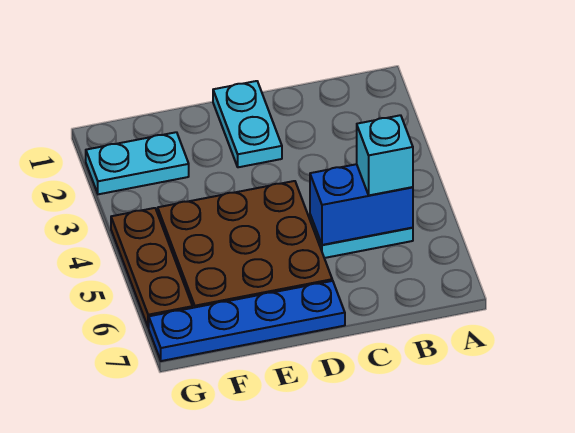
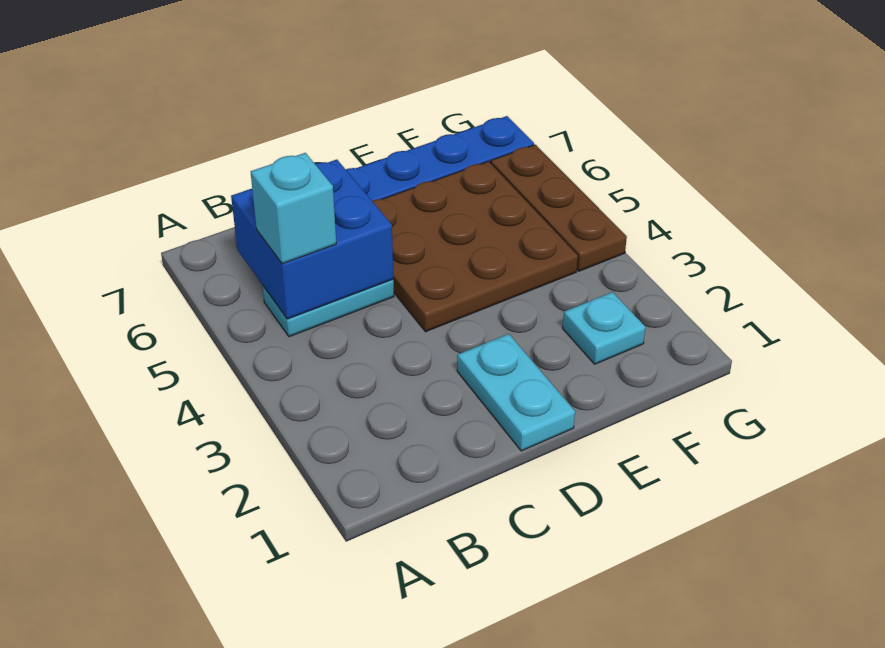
blue 1x2 brick [310,164,413,245] -> blue 2x2 brick [231,160,393,319]
cyan 1x2 plate [86,132,189,194] -> cyan 1x1 plate [563,292,645,364]

